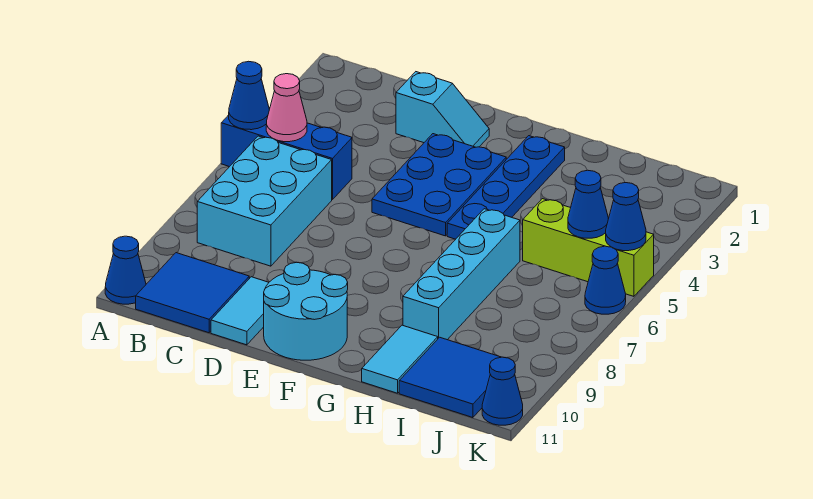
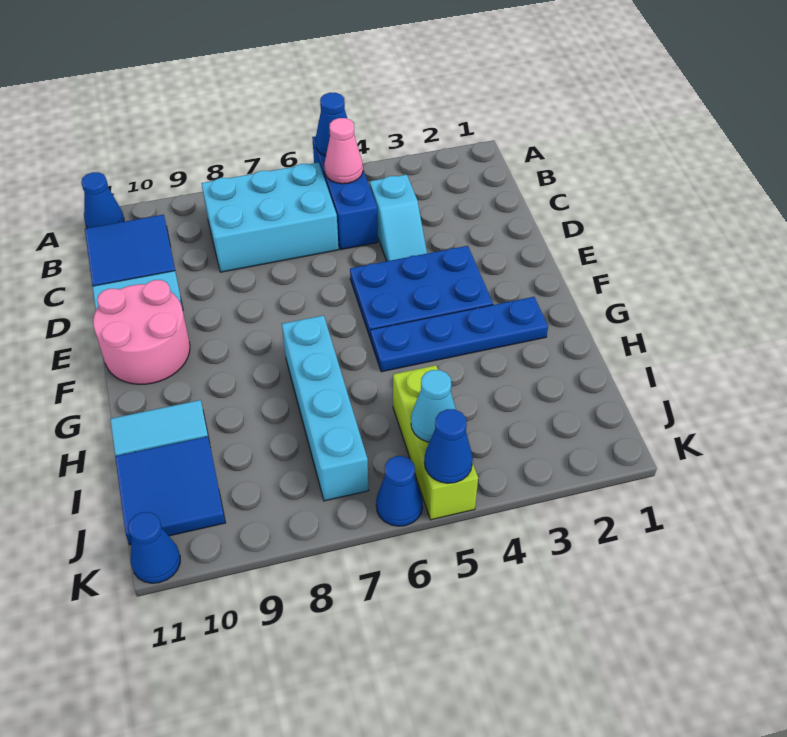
cyan 1x2 slope [396,72,489,147] -> cyan 1x2 slope moved to [370,175,427,261]
cyan 2x2 round brick [264,262,348,360] -> pink 2x2 round brick [93,280,190,384]
cyan 1x4 brick [403,209,520,340] -> cyan 1x4 brick turned to [282,315,369,501]
blue 1x1 cone [568,170,608,238] -> cyan 1x1 cone [411,370,456,442]

